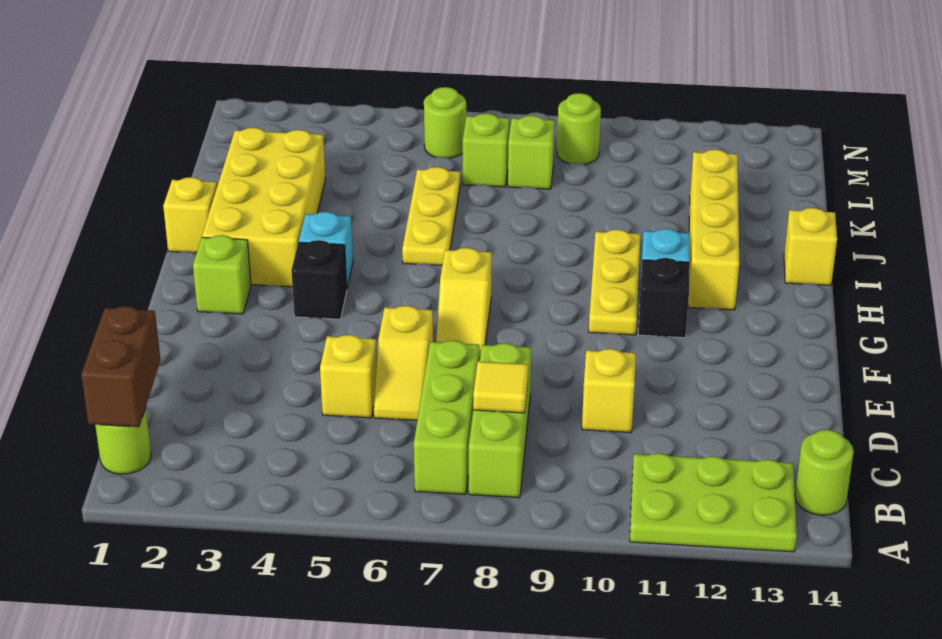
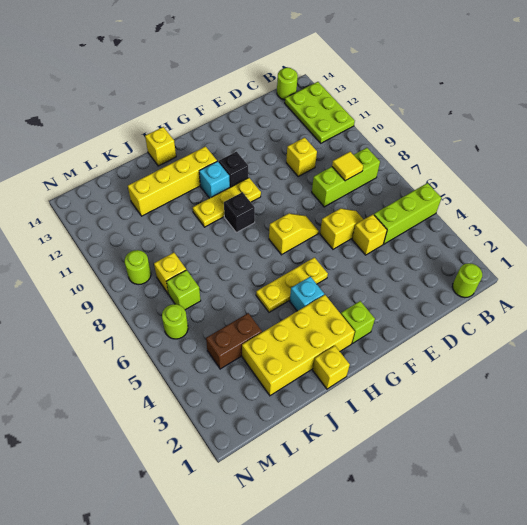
brown 1x2 brick [81,306,161,427] -> brown 1x2 brick moved to [206,313,262,369]
lime 1x3 brick [414,340,479,494] -> lime 1x3 brick moved to [374,183,441,244]
black 1x1 brick [291,240,347,319] -> black 1x1 brick moved to [224,192,255,233]
yellow 1x3 plate [402,167,460,265] -> yellow 1x3 plate moved to [256,257,328,312]
lime 1x1 brick [508,115,555,189] -> yellow 1x1 brick [154,253,186,294]

